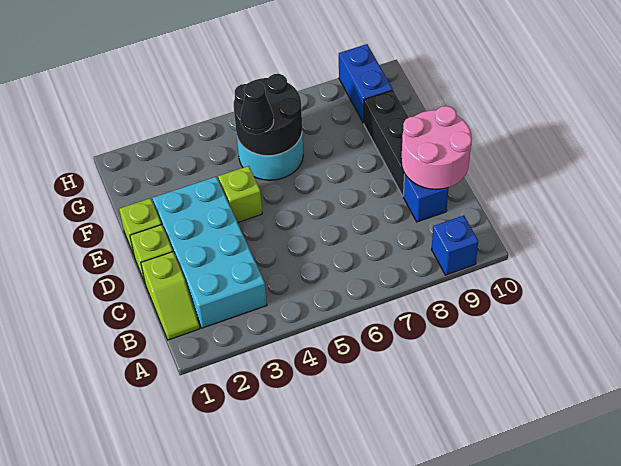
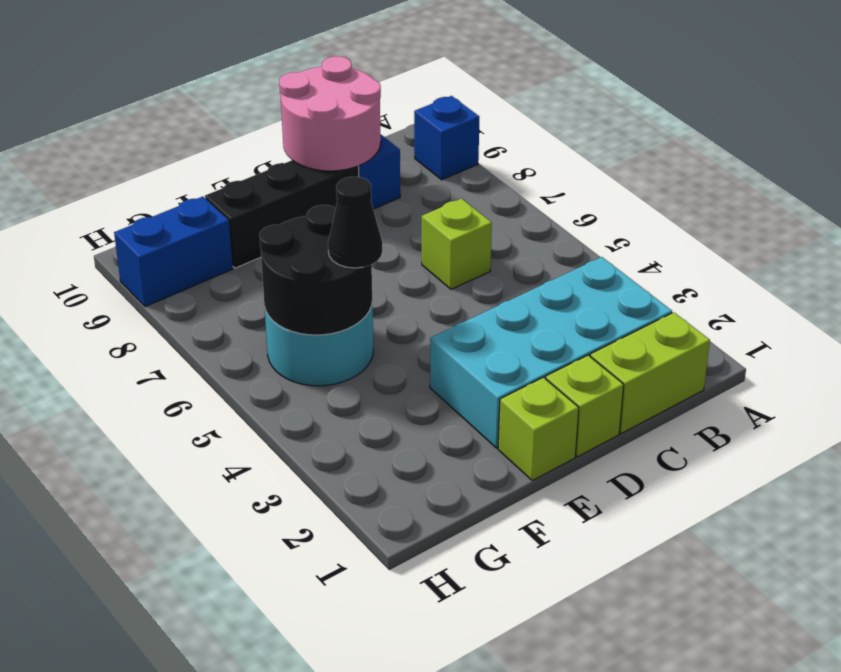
lime 1x2 slope [141,252,200,340] -> lime 1x2 brick [590,312,710,433]
lime 1x1 brick [218,166,262,223] -> lime 1x1 brick moved to [422,199,492,289]

